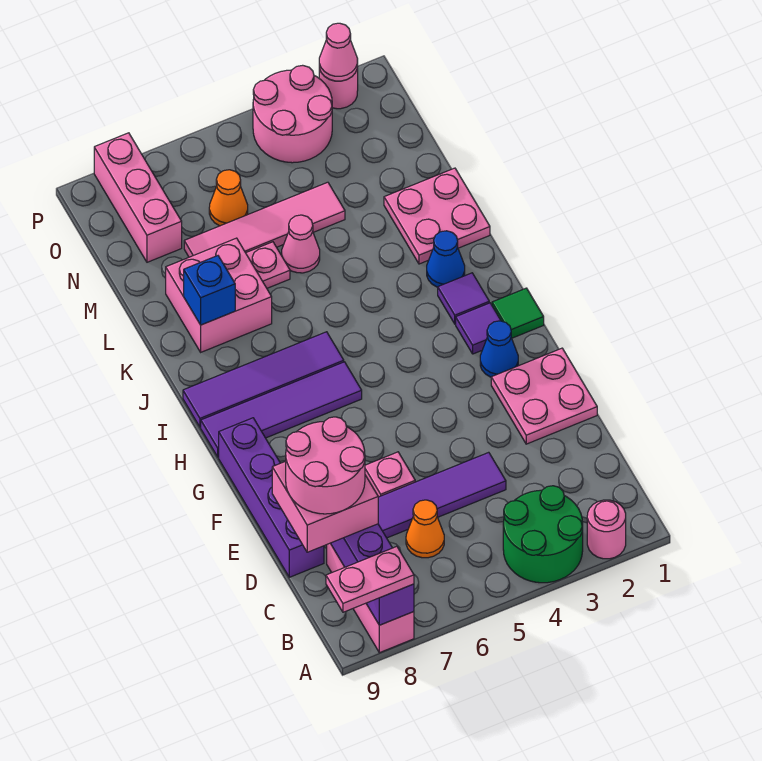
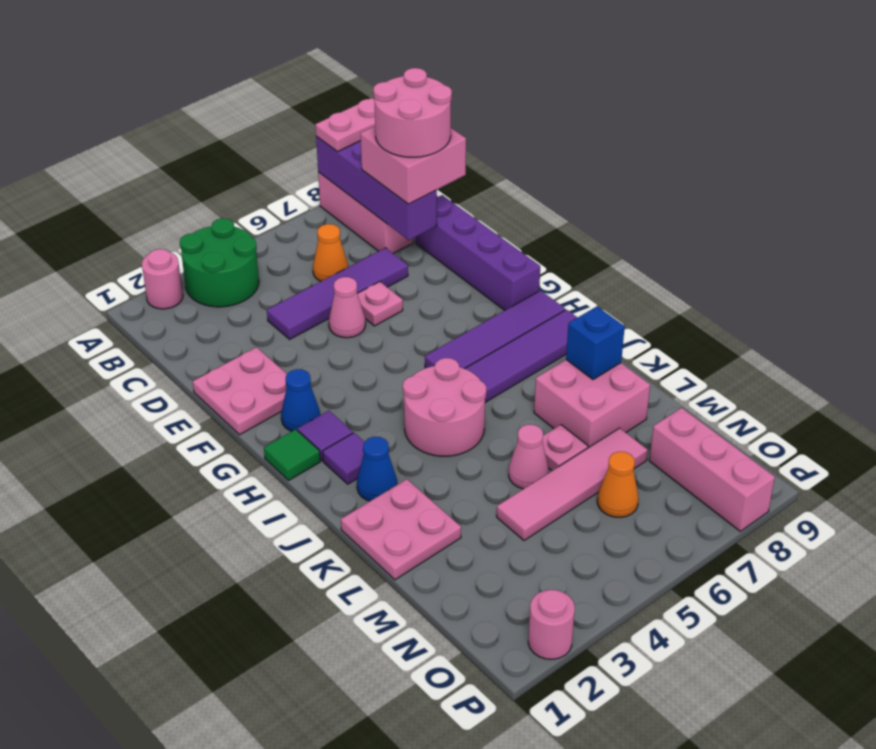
pink 2x2 round brick [253,65,332,163] -> pink 2x2 round brick moved to [403,358,486,456]
pink 1x1 cone [319,23,358,81] -> pink 1x1 cone moved to [329,277,366,338]

